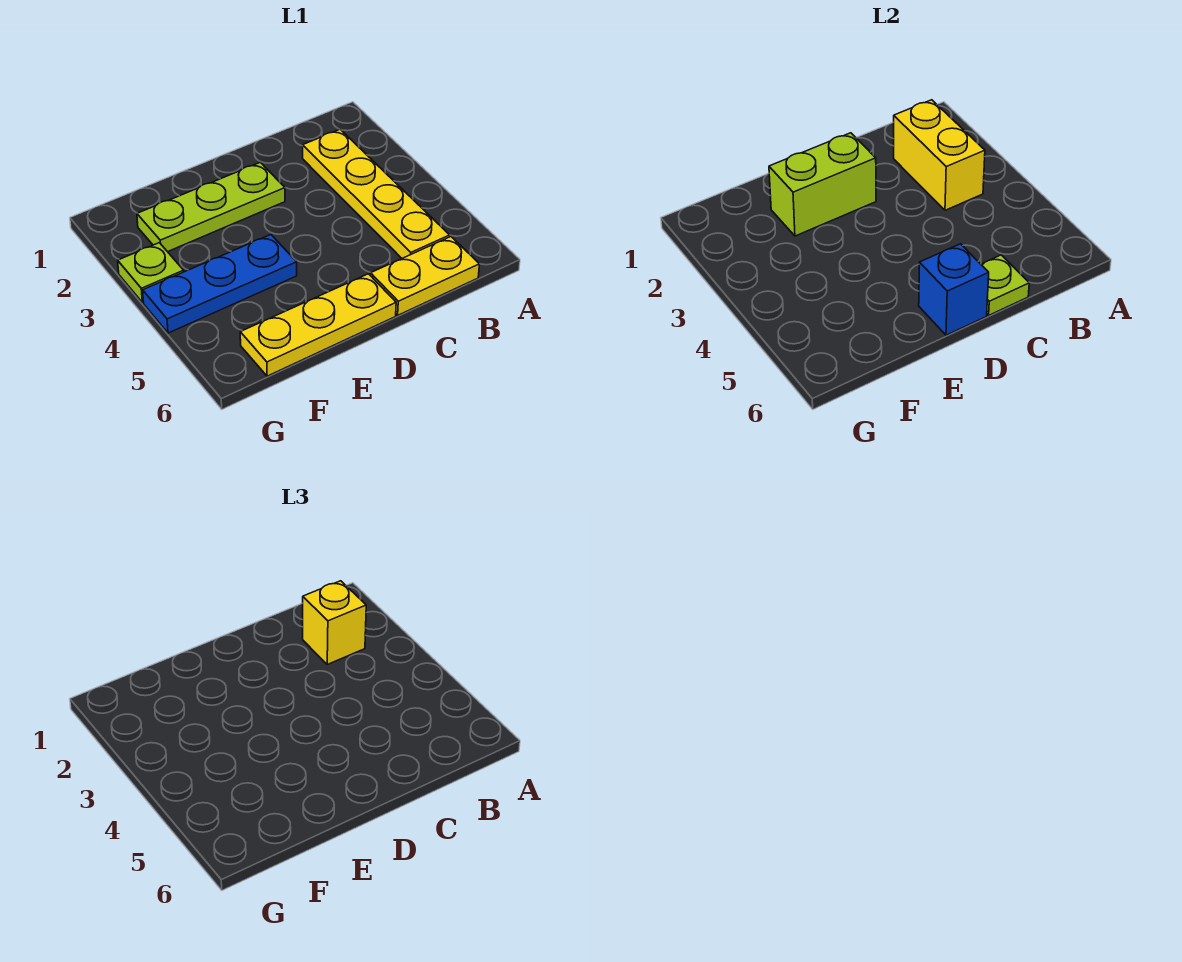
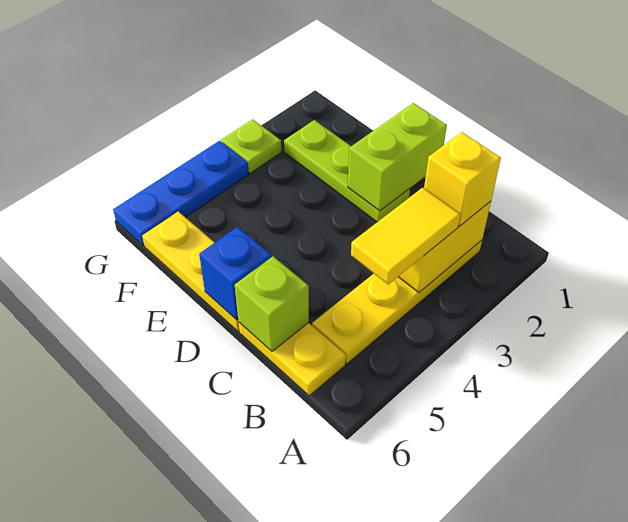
none -> yellow 1x2 tile [351,188,460,284]
lime 1x1 plate [981,255,1029,315] -> lime 1x1 brick [235,256,309,351]
lime 1x2 brick [769,133,876,236] -> lime 1x2 brick turned to [348,103,447,211]
blue 1x3 plate [143,235,297,333] -> blue 1x3 plate turned to [113,141,249,246]

